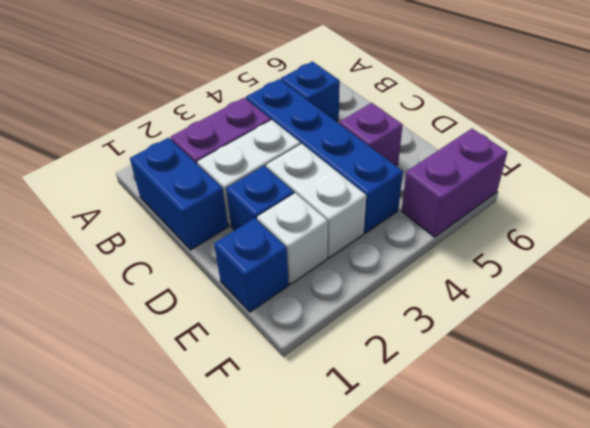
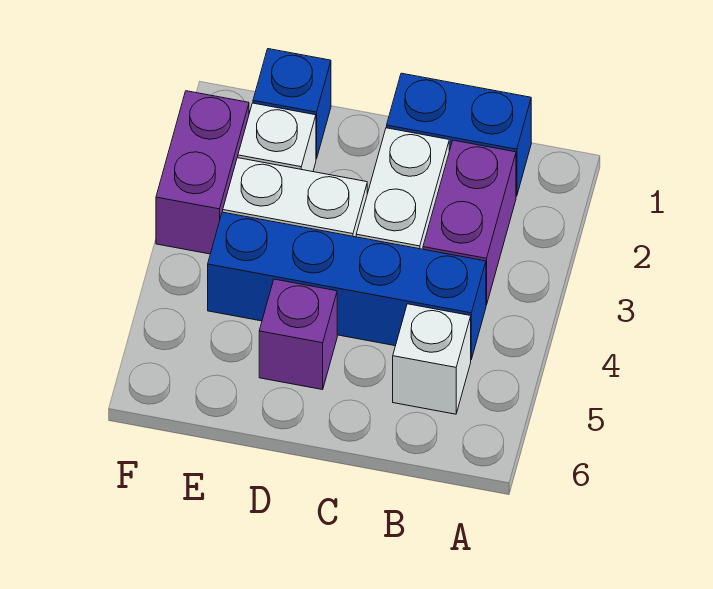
blue 1x1 brick [281,61,340,121] -> white 1x1 brick [393,304,471,414]
blue 1x1 brick [226,166,294,230] -> none
purple 1x2 brick [402,129,507,237] -> purple 1x2 brick moved to [156,91,249,254]

